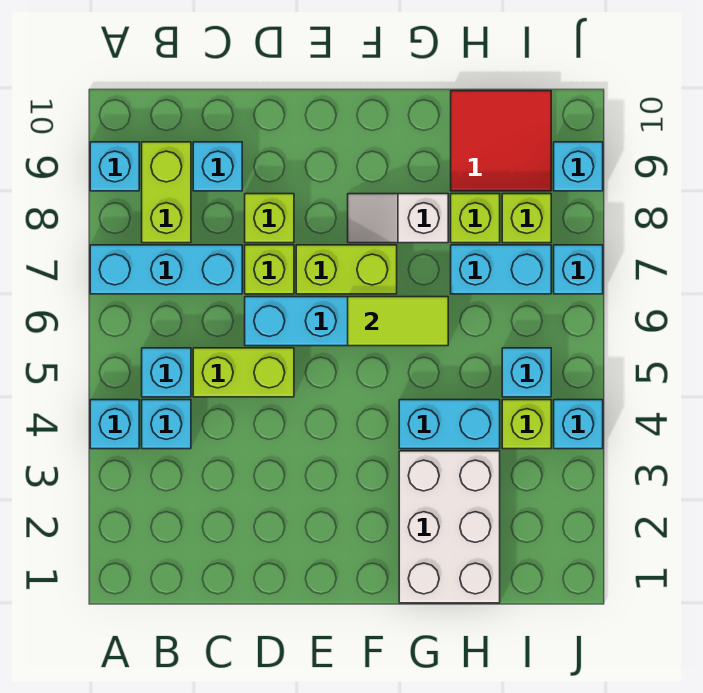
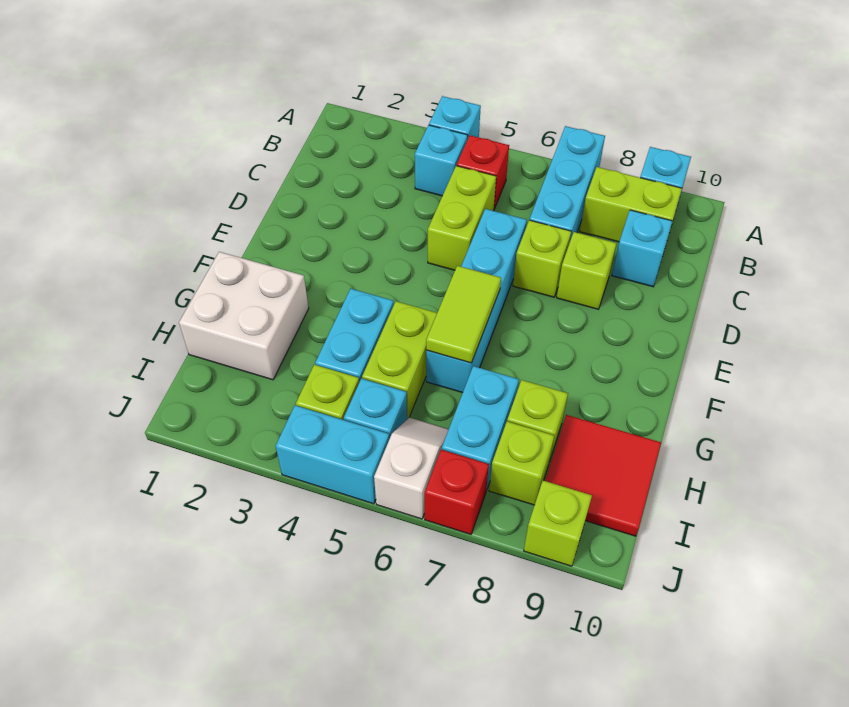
cyan 1x1 brick [142,348,191,397] -> red 1x1 brick [457,135,509,209]
lime 1x2 brick [296,245,397,294] -> lime 1x2 brick moved to [362,301,437,419]
white 1x2 slope [348,194,448,243] -> white 1x2 slope moved to [374,417,449,519]
white 2x3 brick [399,451,500,603] -> white 2x2 brick [179,252,309,380]
cyan 1x1 brick [554,400,603,449] -> cyan 1x2 brick [276,405,389,504]
cyan 1x1 brick [554,245,603,294] -> red 1x1 brick [425,450,489,534]
cyan 1x1 brick [554,142,603,191] -> lime 1x1 brick [524,480,592,566]

